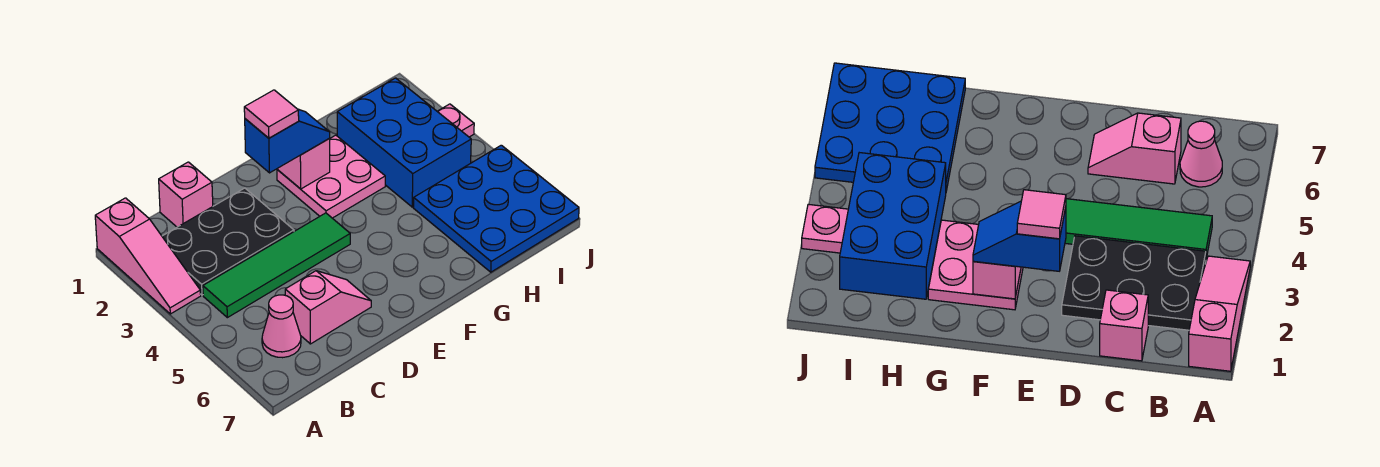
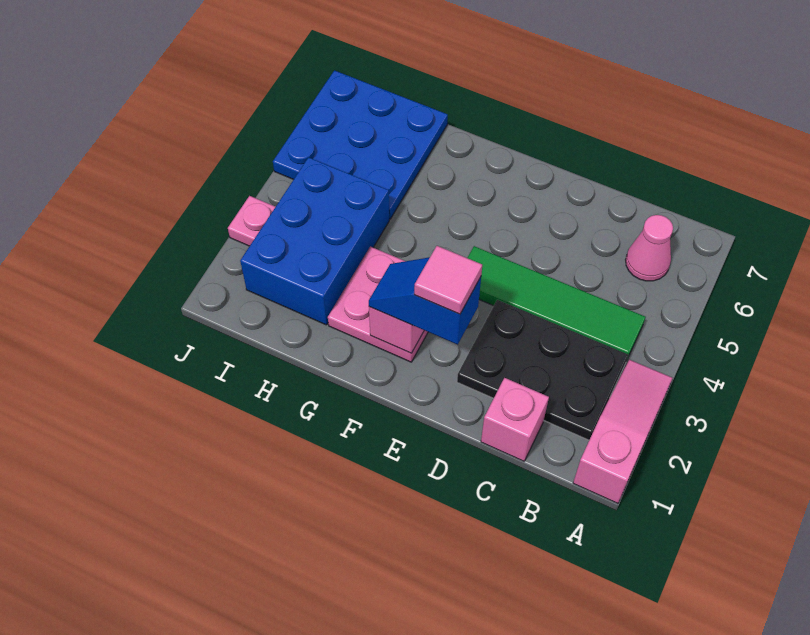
pink 1x2 slope [285,271,371,344] -> none

